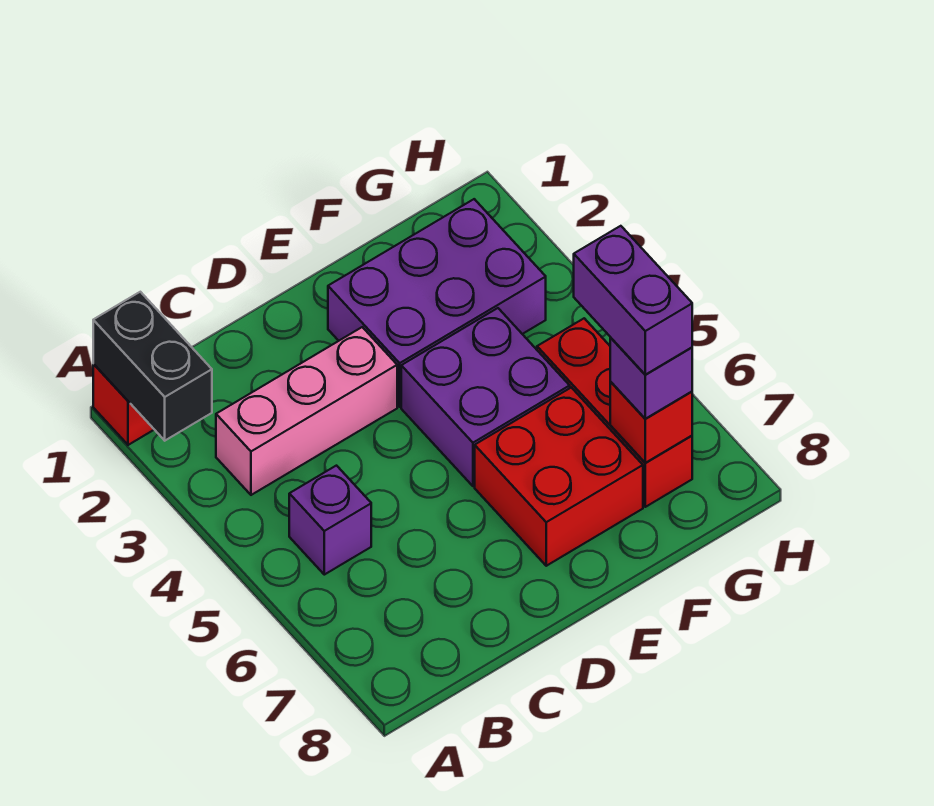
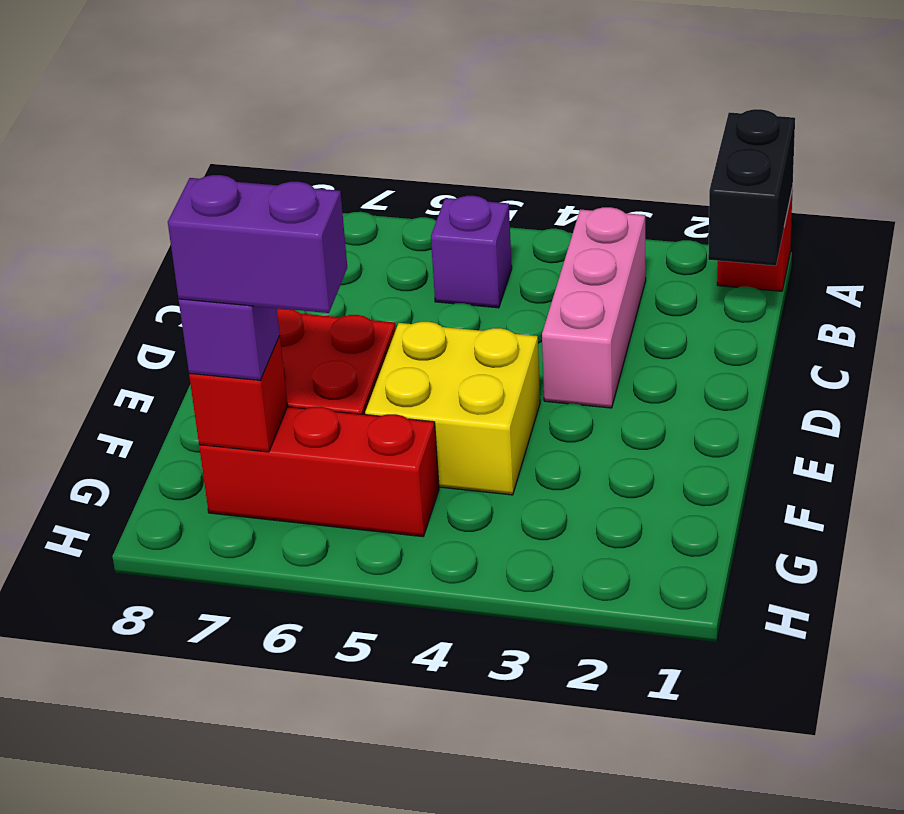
black 1x2 brick [93,292,212,441] -> black 1x2 brick turned to [708,109,795,266]
purple 2x3 brick [328,199,546,407] -> none
purple 2x2 brick [401,308,570,486] -> yellow 2x2 brick [365,322,540,495]

